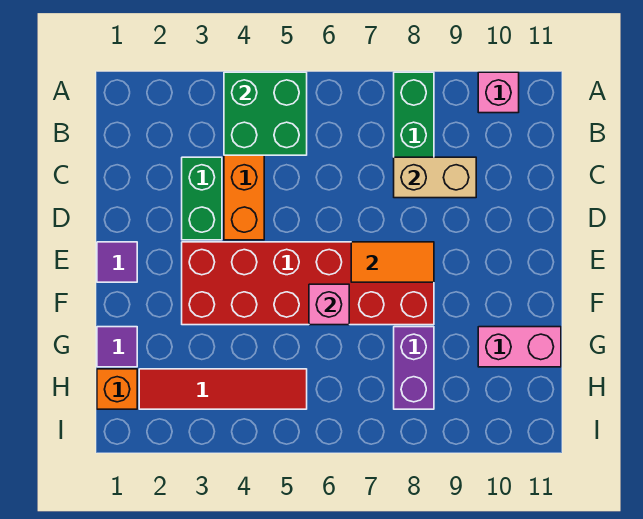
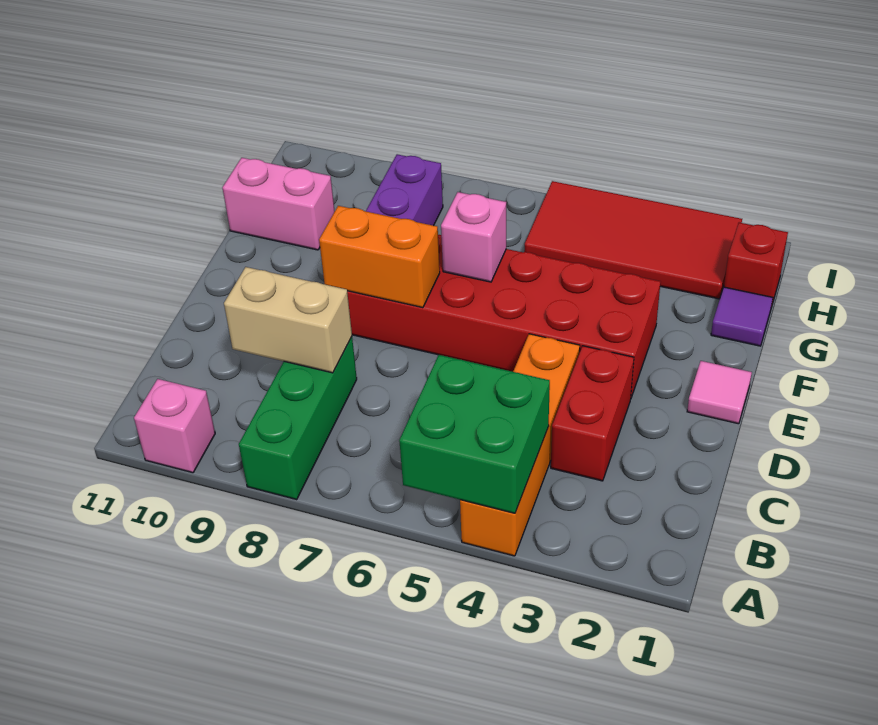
green 1x2 brick [182,157,222,240] -> red 1x2 brick [551,346,634,481]
purple 1x1 tile [97,242,137,282] -> pink 1x1 tile [687,361,752,424]
orange 1x2 tile [351,242,434,282] -> orange 1x2 brick [319,206,440,308]
orange 1x1 brick [97,369,137,409] -> red 1x1 brick [724,223,788,307]
red 1x4 tile [139,369,307,409] -> red 2x4 tile [524,181,742,299]

